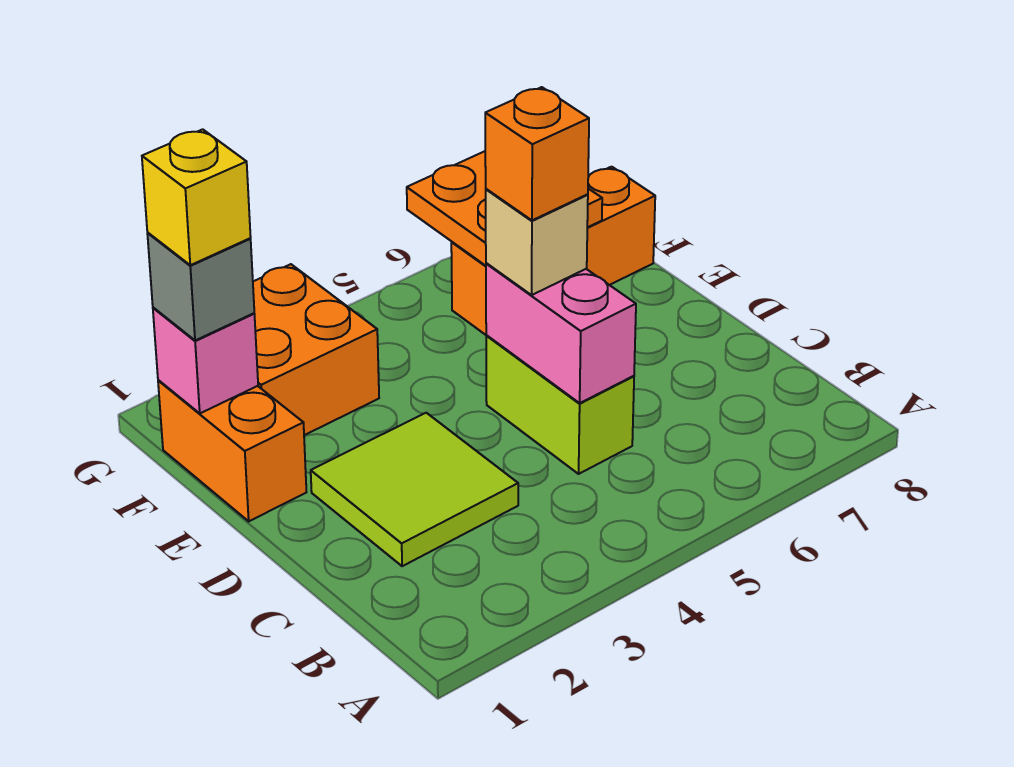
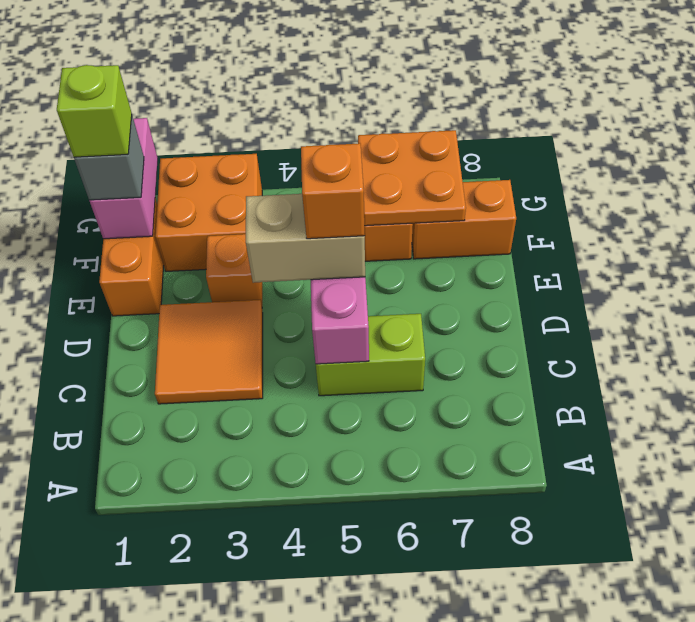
lime 2x2 tile [311,413,518,566] -> orange 2x2 tile [155,300,263,404]
lime 1x2 brick [486,335,634,474] -> lime 1x2 brick turned to [316,314,425,396]
tan 1x1 brick [486,189,588,295] -> tan 1x2 brick [246,194,365,283]
none -> orange 1x1 brick [206,234,262,304]
pink 1x1 brick [153,308,258,413] -> pink 1x2 brick [89,118,158,239]
yellow 1x1 brick [142,129,251,265] -> lime 1x1 brick [57,65,132,157]

